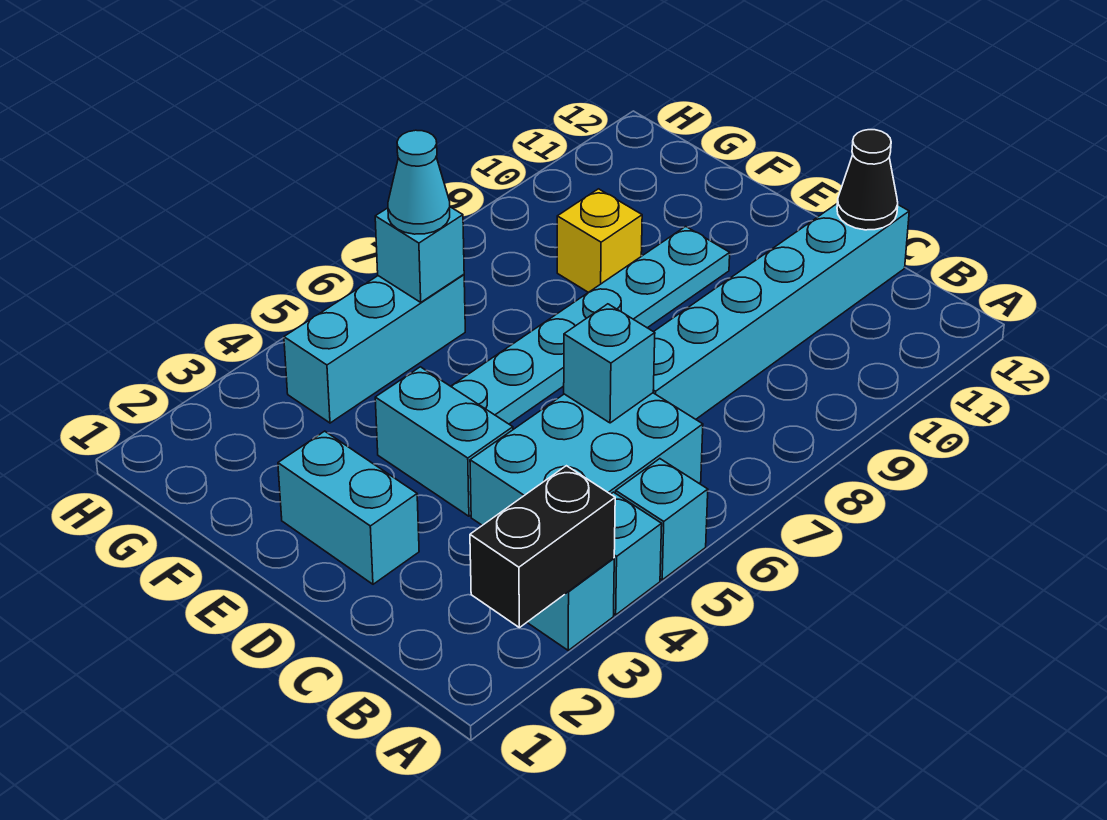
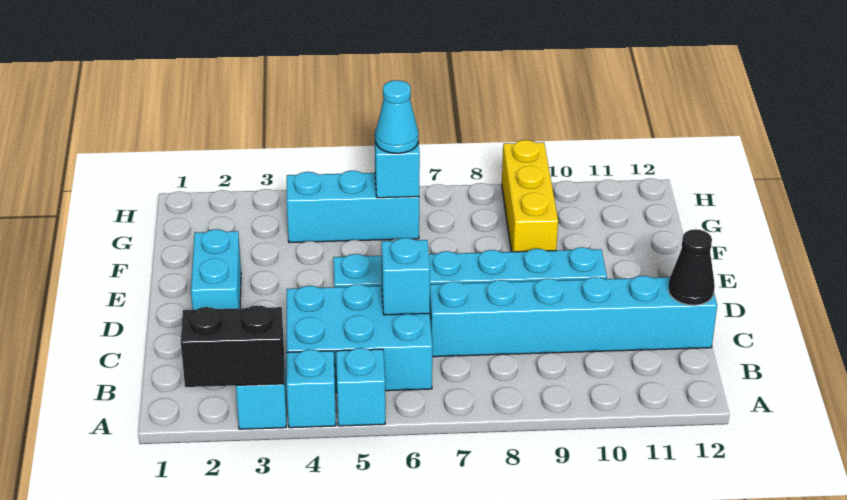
cyan 1x2 brick [375,367,513,516] -> none
yellow 1x1 brick [557,189,642,292] -> yellow 1x3 brick [502,140,558,252]

